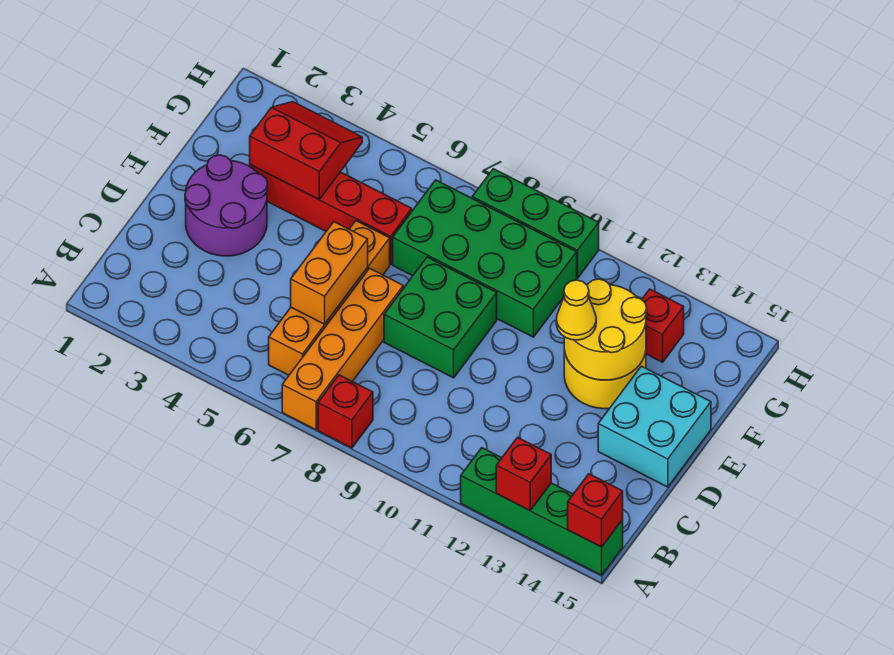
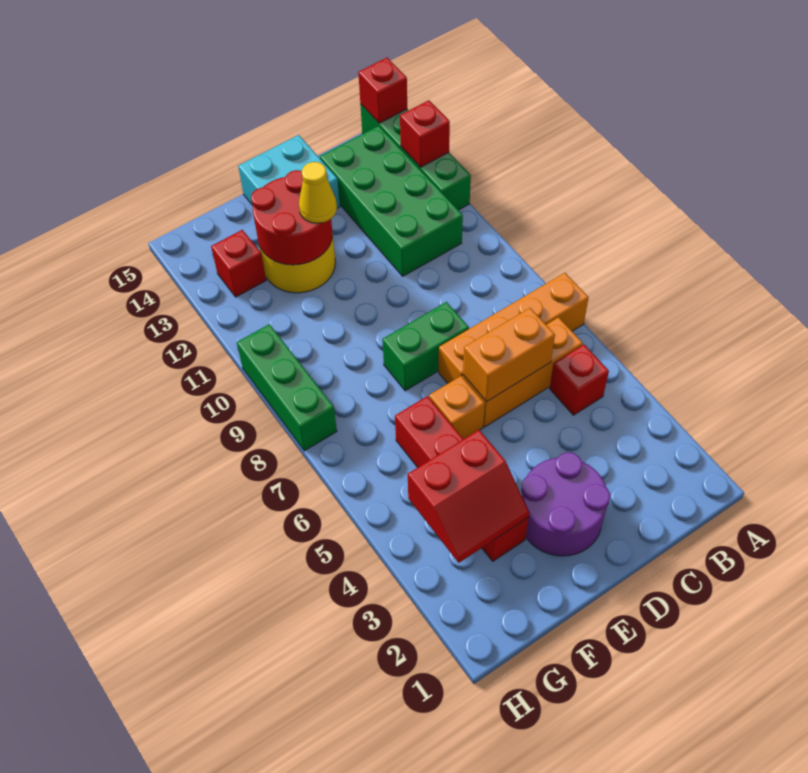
red 1x1 brick [318,375,373,448] -> red 1x1 brick moved to [550,345,609,415]
green 2x2 brick [384,257,497,378] -> green 1x2 brick [382,302,469,391]
yellow 2x2 round brick [564,279,647,380] -> red 2x2 round brick [251,170,332,265]
red 2x2 slope [250,102,362,199] -> red 2x2 slope turned to [408,430,529,563]
green 2x4 brick [393,180,577,337] -> green 2x4 brick moved to [320,126,463,276]

